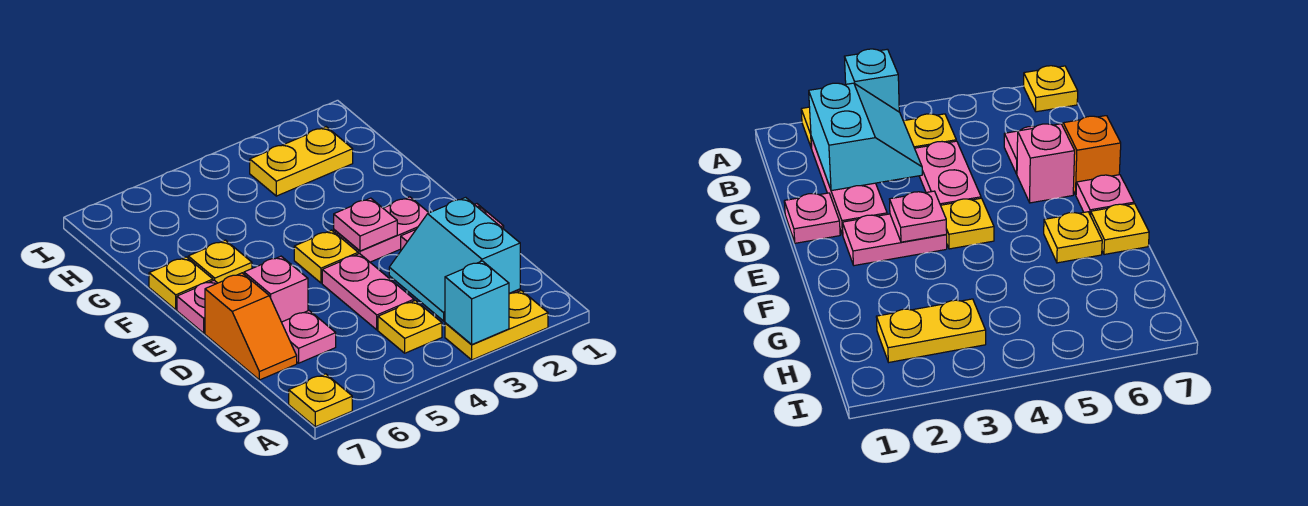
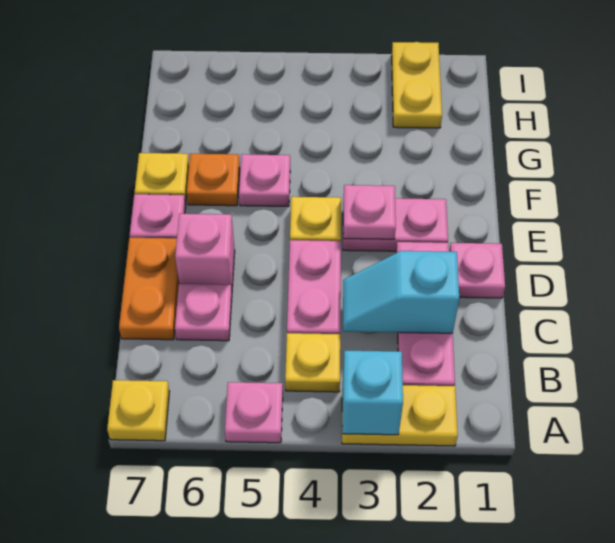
none -> pink 1x1 plate [225,382,283,443]
cyan 2x2 slope [389,197,520,321] -> cyan 1x2 slope [343,251,459,333]
orange 1x2 slope [205,273,297,380] -> orange 1x2 plate [119,238,179,340]
none -> pink 1x1 plate [239,154,290,206]
yellow 1x1 plate [188,240,252,283] -> orange 1x1 plate [187,154,240,206]
yellow 1x2 plate [250,127,353,196] -> yellow 1x2 plate turned to [392,42,442,128]

